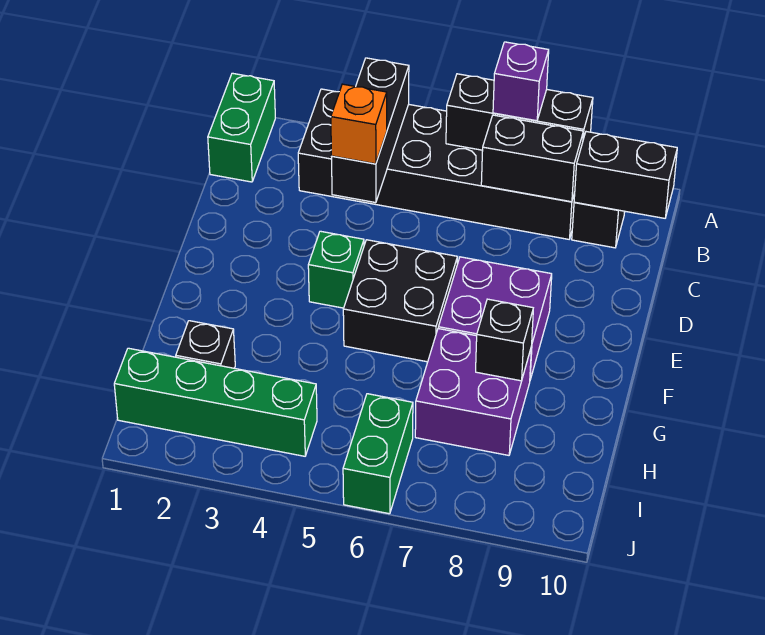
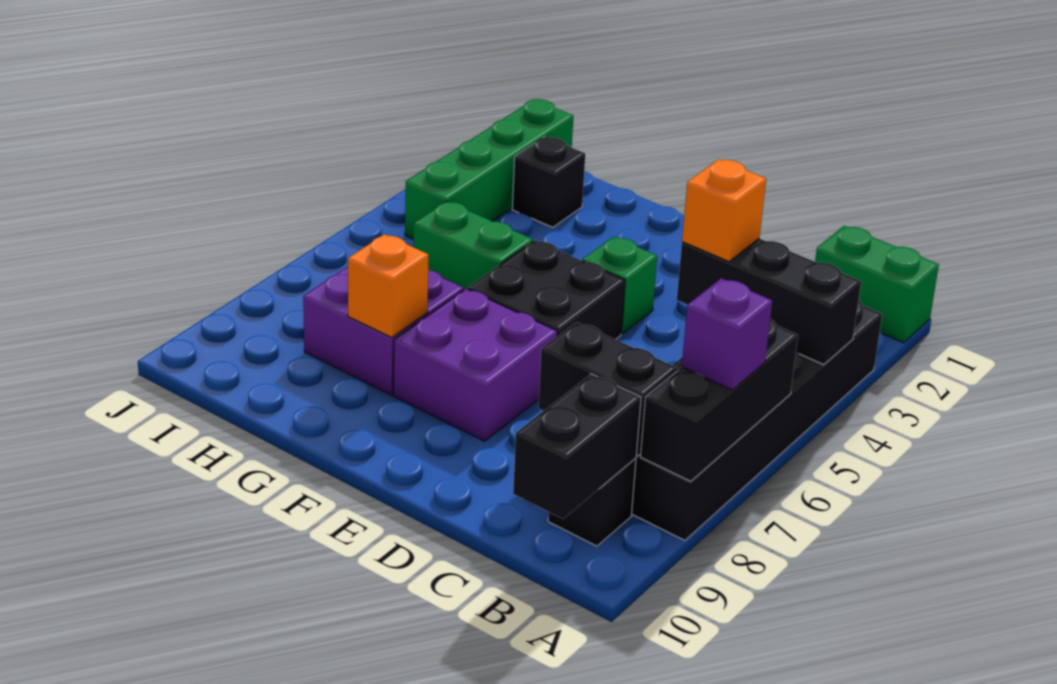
black 1x2 brick [481,115,583,202] -> black 1x2 brick turned to [538,322,677,456]
black 1x1 brick [476,299,533,381] -> orange 1x1 brick [348,234,428,337]
green 1x2 brick [343,394,413,514] -> green 1x2 brick moved to [413,201,533,290]

